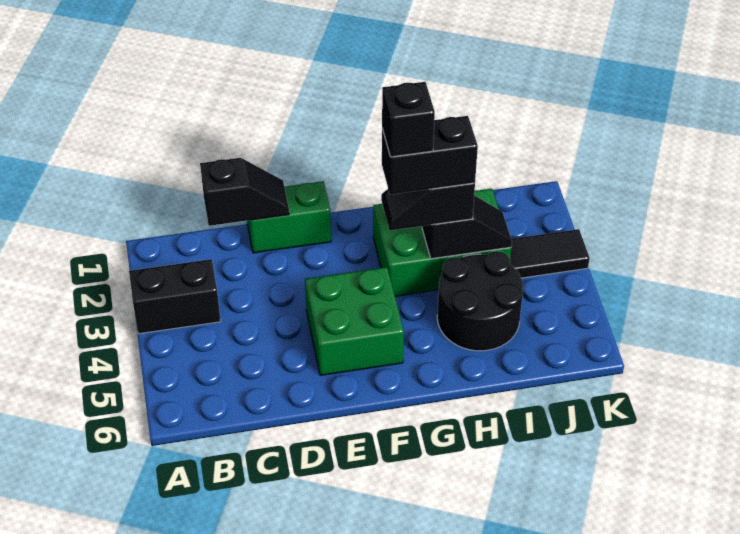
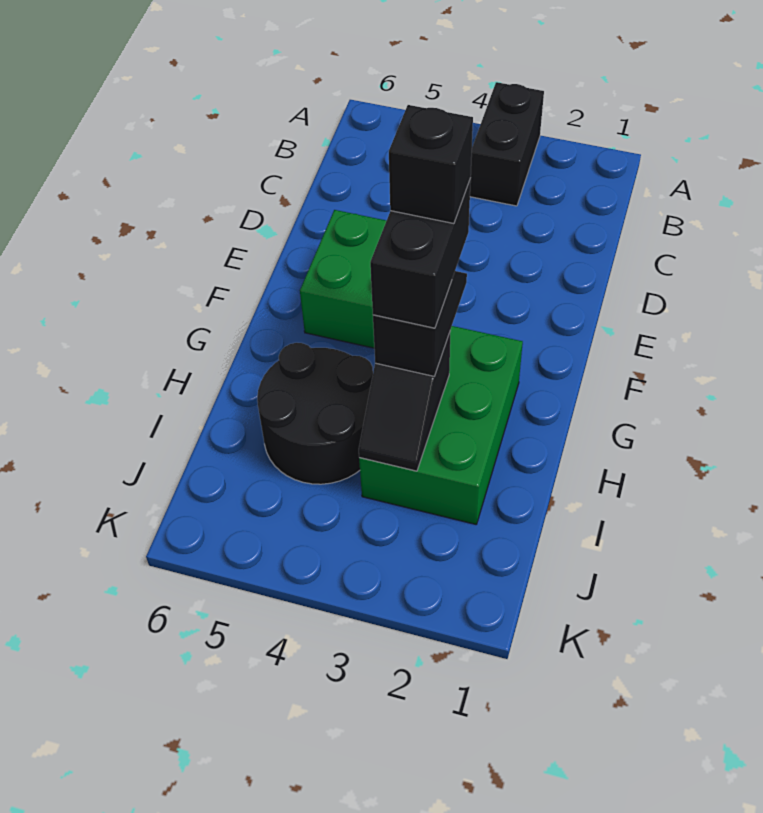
black 1x2 slope [200,158,289,226] -> none
green 1x2 brick [247,181,331,253] -> none
black 1x2 tile [510,229,590,278] -> none

